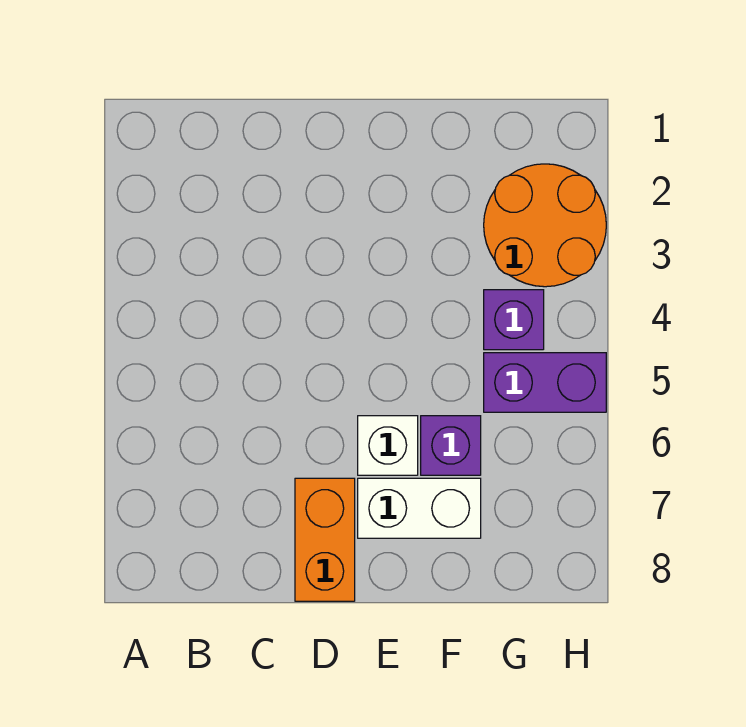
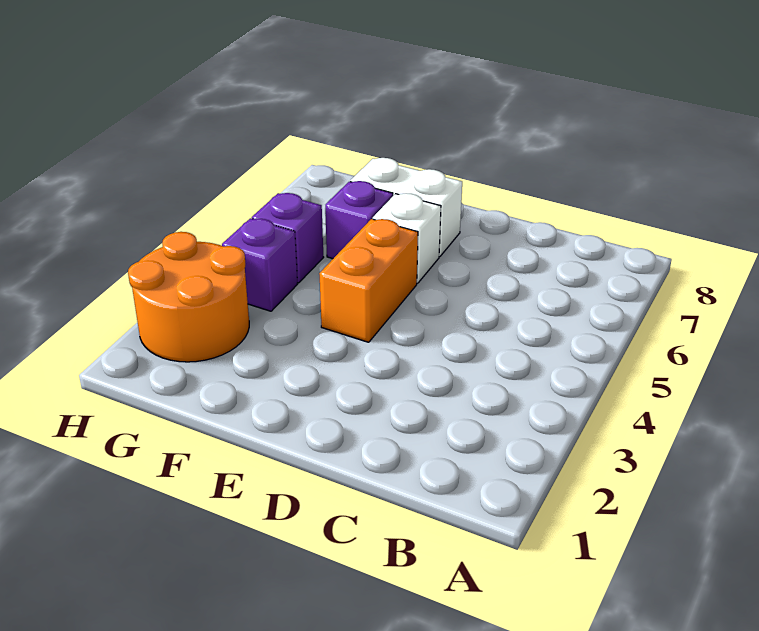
orange 1x2 brick [295,478,355,601] -> orange 1x2 brick moved to [319,219,418,342]
purple 1x2 brick [484,353,606,412] -> purple 1x1 brick [252,193,324,283]

